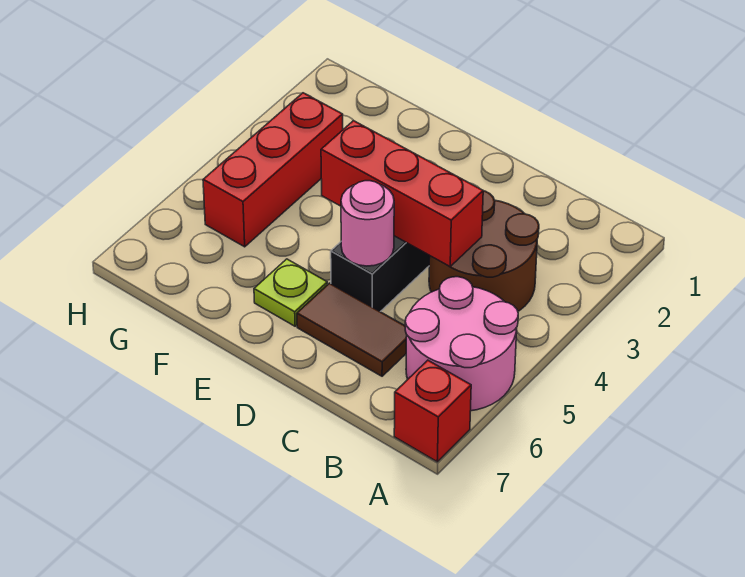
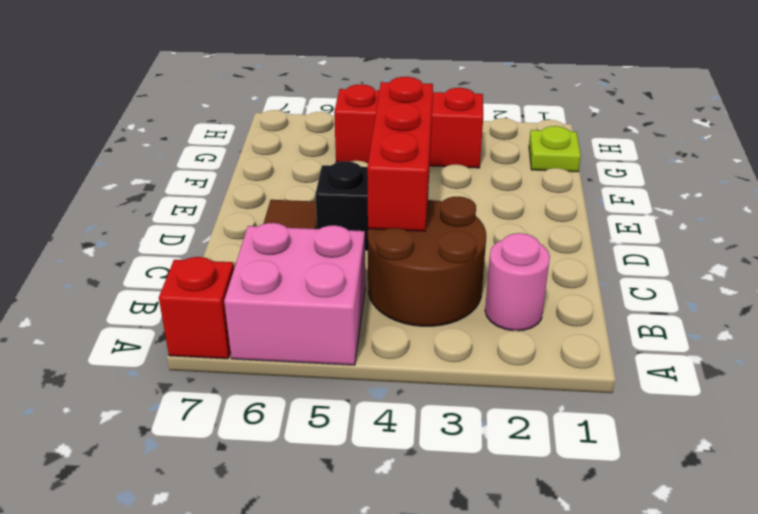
pink 2x2 round brick [405,277,518,411] -> pink 2x2 brick [224,223,365,365]
pink 1x1 round brick [341,181,394,266] -> pink 1x1 round brick moved to [485,233,550,331]
lime 1x1 plate [254,259,327,326] -> lime 1x1 plate moved to [529,126,581,172]

